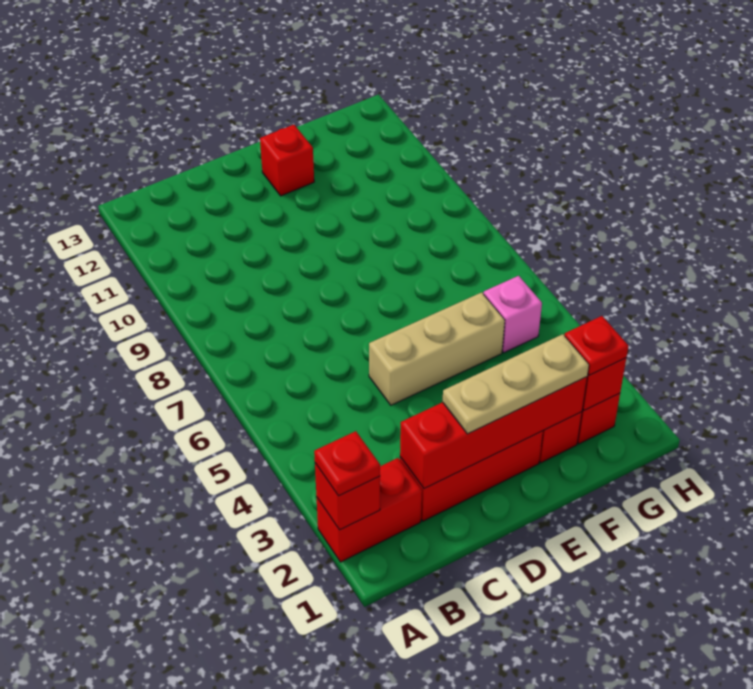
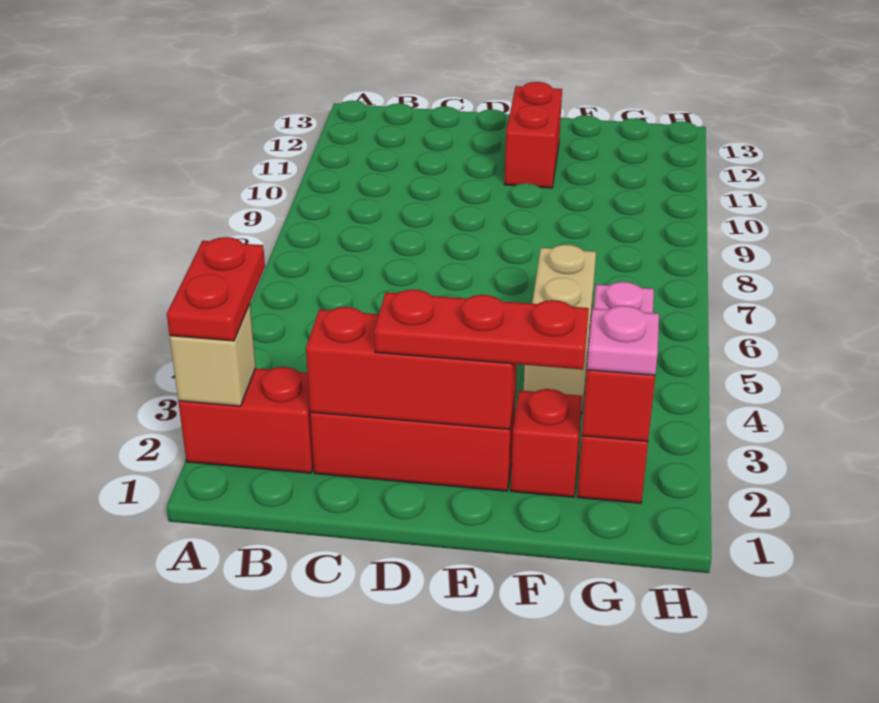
red 1x1 brick [315,463,380,530] -> tan 1x1 brick [170,304,256,406]
red 1x1 plate [314,431,380,496] -> red 1x2 plate [167,237,265,341]
red 1x4 brick [400,377,587,489] -> red 1x3 brick [306,307,517,430]
tan 1x3 plate [443,334,589,434] -> red 1x3 plate [374,289,589,369]
tan 1x3 brick [369,292,505,405] -> tan 1x3 brick turned to [523,245,596,414]
red 1x1 brick [260,125,314,196] -> red 1x2 brick [505,82,562,188]
red 1x1 plate [565,316,628,375] -> pink 1x1 plate [587,306,659,375]

